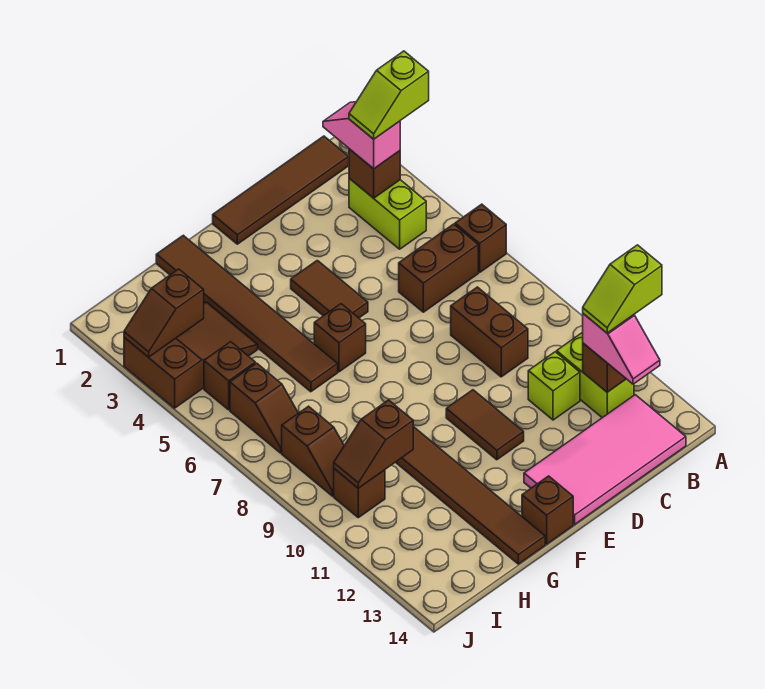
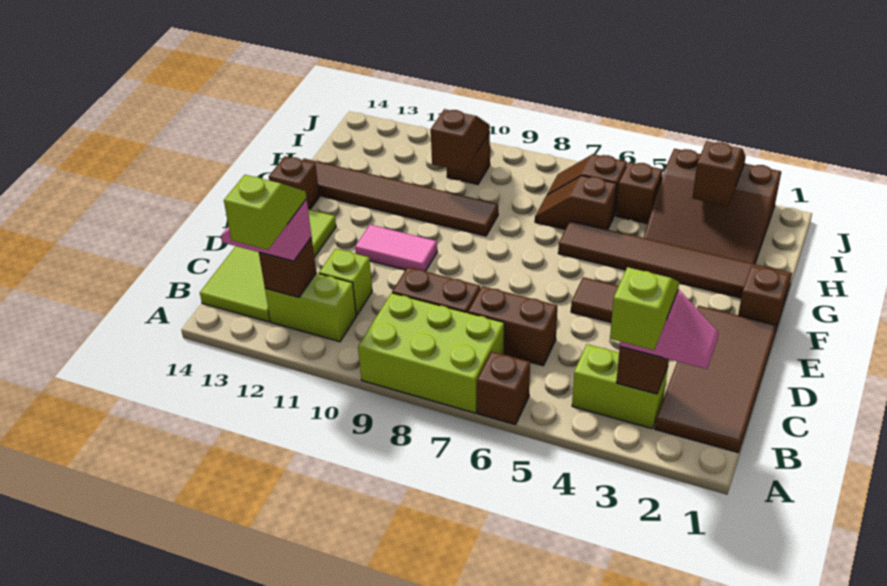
none -> lime 2x3 brick [358,293,504,413]
brown 1x4 tile [213,136,349,244] -> brown 2x4 tile [655,306,776,452]
brown 1x2 brick [399,224,478,312] -> brown 1x2 brick turned to [468,286,557,366]
pink 2x4 tile [524,395,686,524] -> lime 2x4 tile [200,209,336,322]
brown 1x2 tile [446,390,524,460] -> pink 1x2 tile [355,225,437,271]
brown 1x1 brick [314,304,366,372] -> brown 1x1 brick moved to [738,266,790,331]
brown 2x3 slope [124,302,258,408] -> brown 3x3 slope [643,149,781,264]
brown 1x2 slope [282,406,344,496] -> brown 1x2 slope moved to [535,176,617,230]

